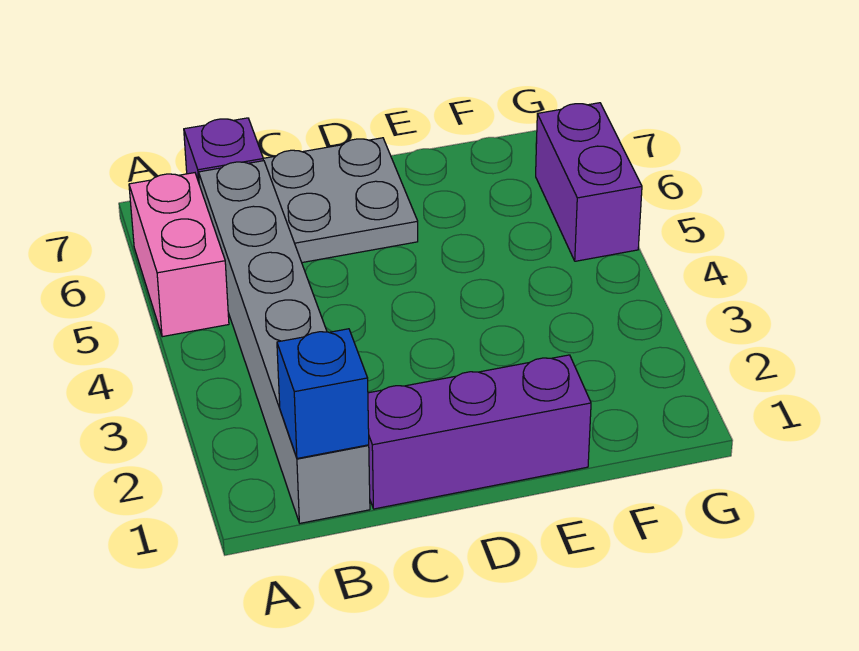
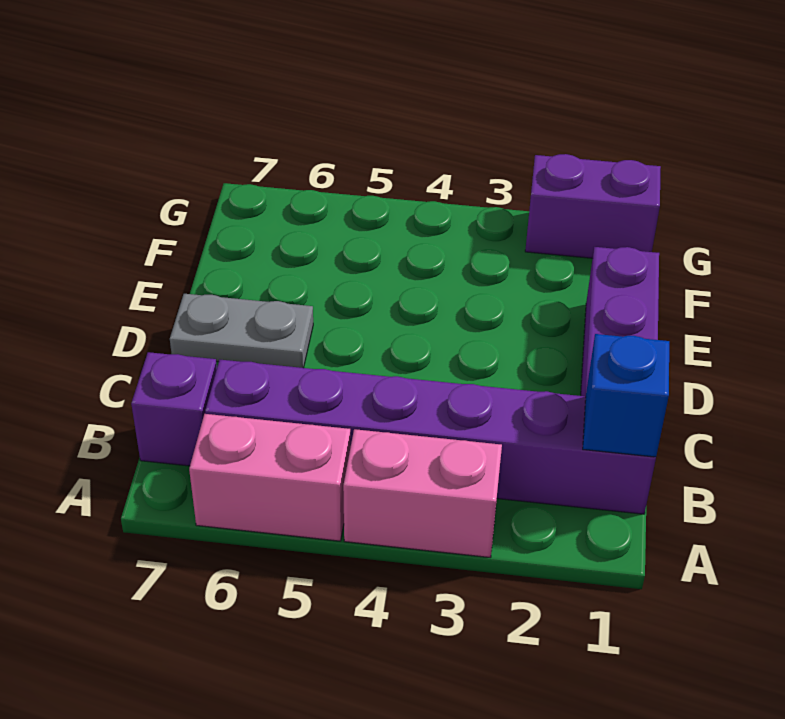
none -> pink 1x2 brick [343,429,502,558]
grey 1x6 brick [199,161,370,523] -> purple 1x6 brick [205,360,656,514]
grey 2x2 plate [263,138,418,263] -> grey 1x2 plate [170,294,313,368]
purple 1x2 brick [536,103,642,261] -> purple 1x2 brick moved to [525,154,661,258]

